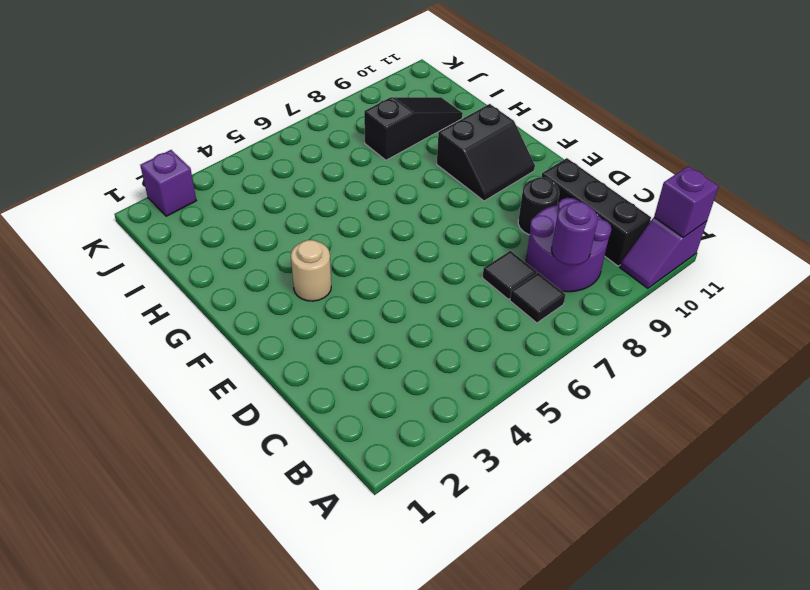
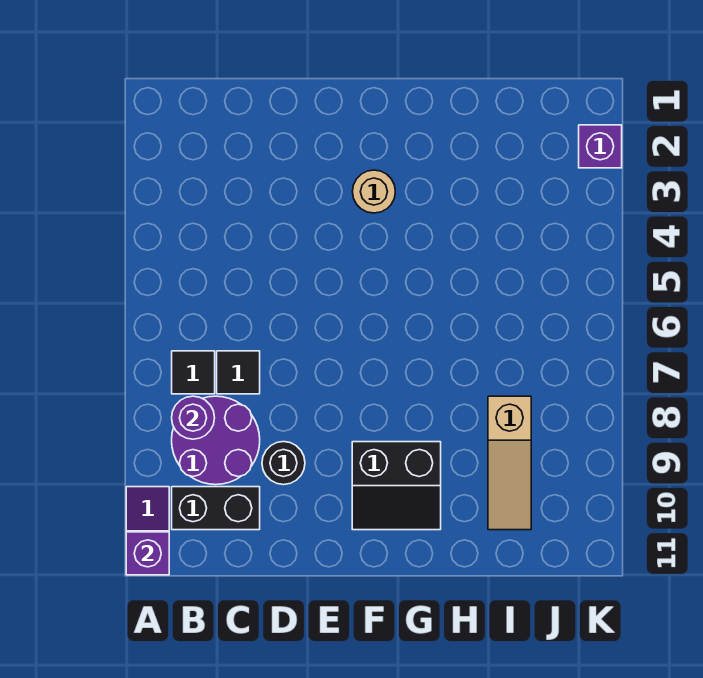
black 1x3 brick [541,158,651,266] -> black 1x2 brick [172,487,260,530]
black 2x2 slope [437,104,535,201] -> black 2x2 slope turned to [352,442,441,530]
black 1x3 slope [364,97,463,160] -> tan 1x3 slope [488,396,531,530]

